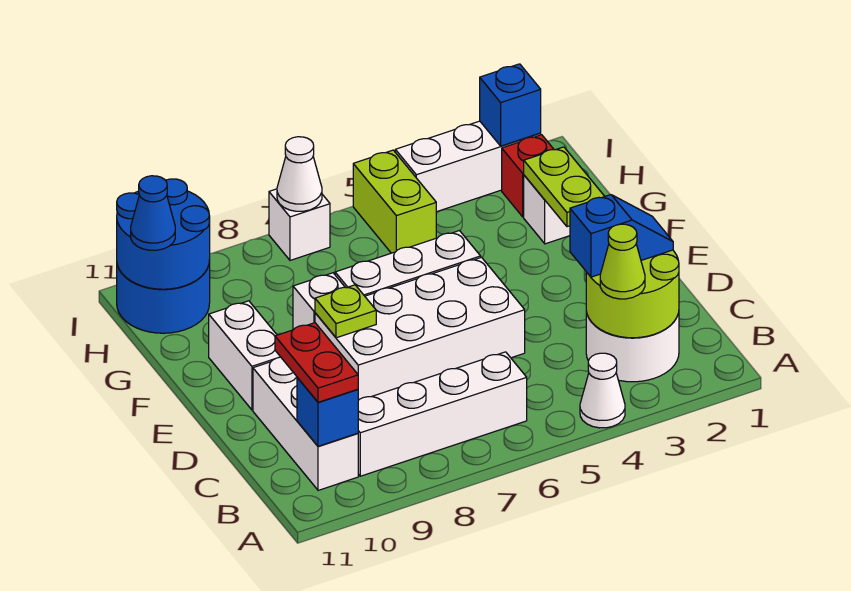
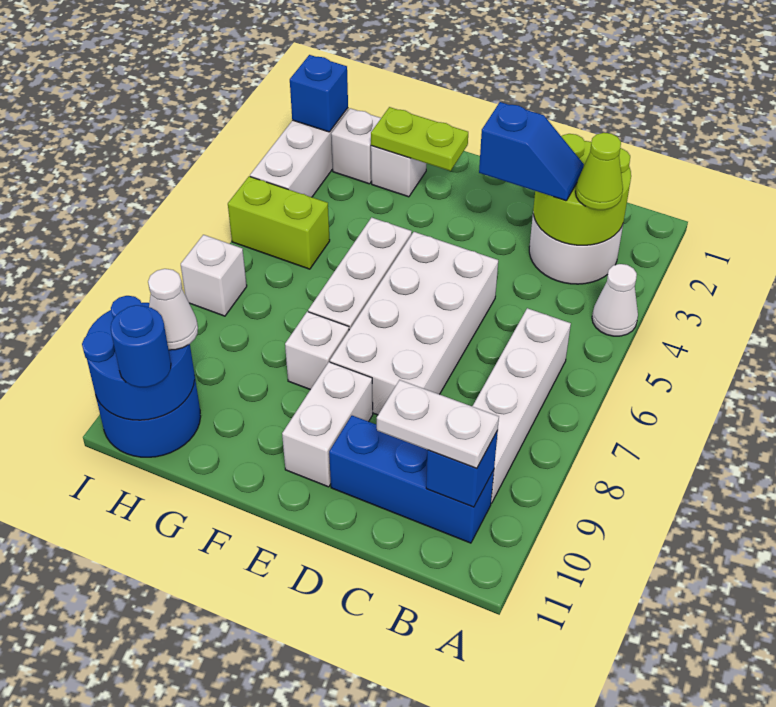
white 1x3 brick [253,357,358,490] -> blue 1x3 brick [329,416,494,543]
red 1x2 plate [275,323,358,402] -> white 1x2 plate [377,380,499,469]
blue 1x2 slope [570,195,673,277] -> blue 1x2 slope turned to [479,102,584,201]
lime 1x1 plate [315,285,376,338] -> none
white 1x2 brick [209,301,280,410] -> white 1x2 brick turned to [282,362,373,487]
red 1x1 brick [502,135,554,217] -> white 1x1 brick [331,108,381,184]
blue 1x1 cone [131,176,175,250] -> blue 1x1 round brick [111,305,171,387]
white 1x1 cone [277,137,322,211] -> white 1x1 cone moved to [148,269,198,350]

